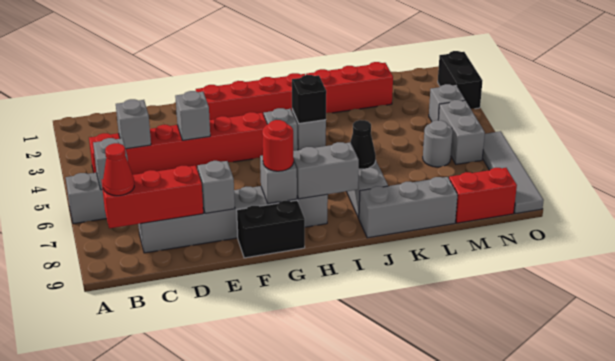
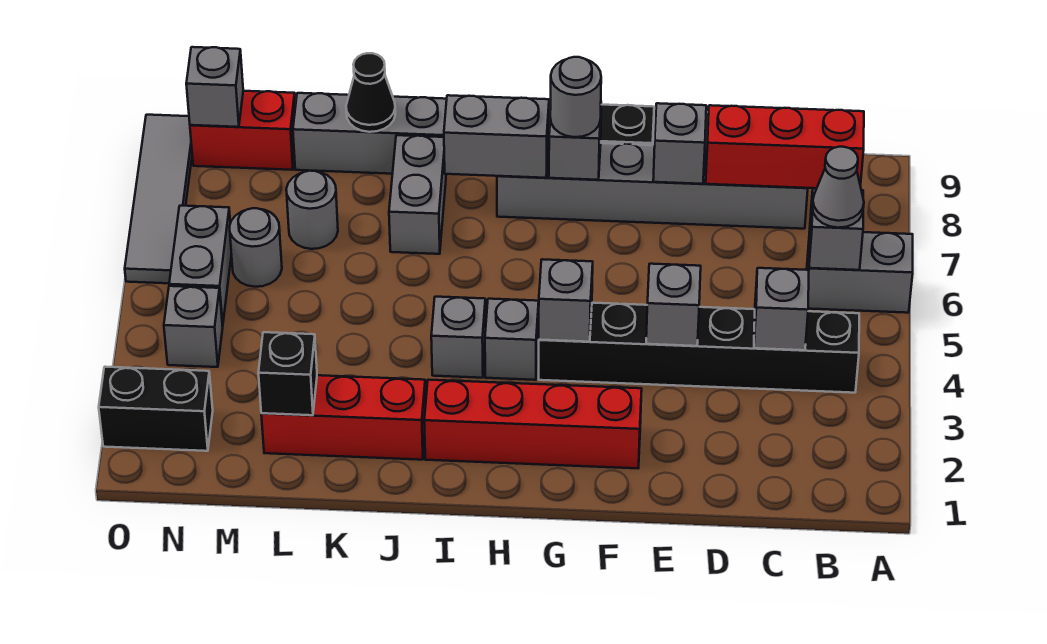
red 1x6 brick [89,112,267,175] -> black 1x6 brick [539,303,859,393]
none -> grey 1x1 cone [812,147,864,228]
red 1x1 cone [103,143,134,196] -> none
none -> grey 1x1 brick [539,259,593,342]
red 1x1 round brick [262,120,294,171] -> grey 1x1 round brick [550,57,601,137]
black 1x1 brick [292,75,326,123] -> black 1x1 brick moved to [258,332,317,415]
black 1x1 cone [350,120,376,169] -> black 1x1 cone moved to [346,53,395,132]
none -> grey 1x1 round brick [286,171,338,249]
none -> grey 1x1 brick [186,47,243,127]
black 1x2 brick [438,51,483,109] -> black 1x2 brick turned to [99,367,213,451]

